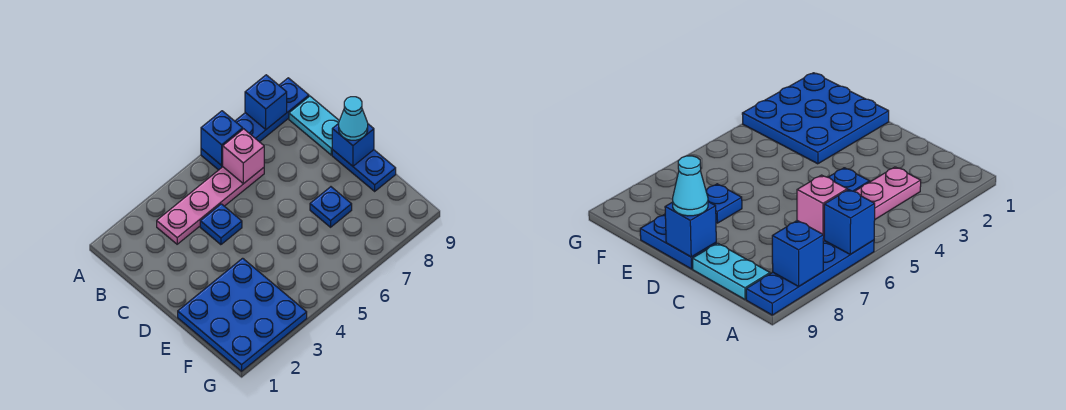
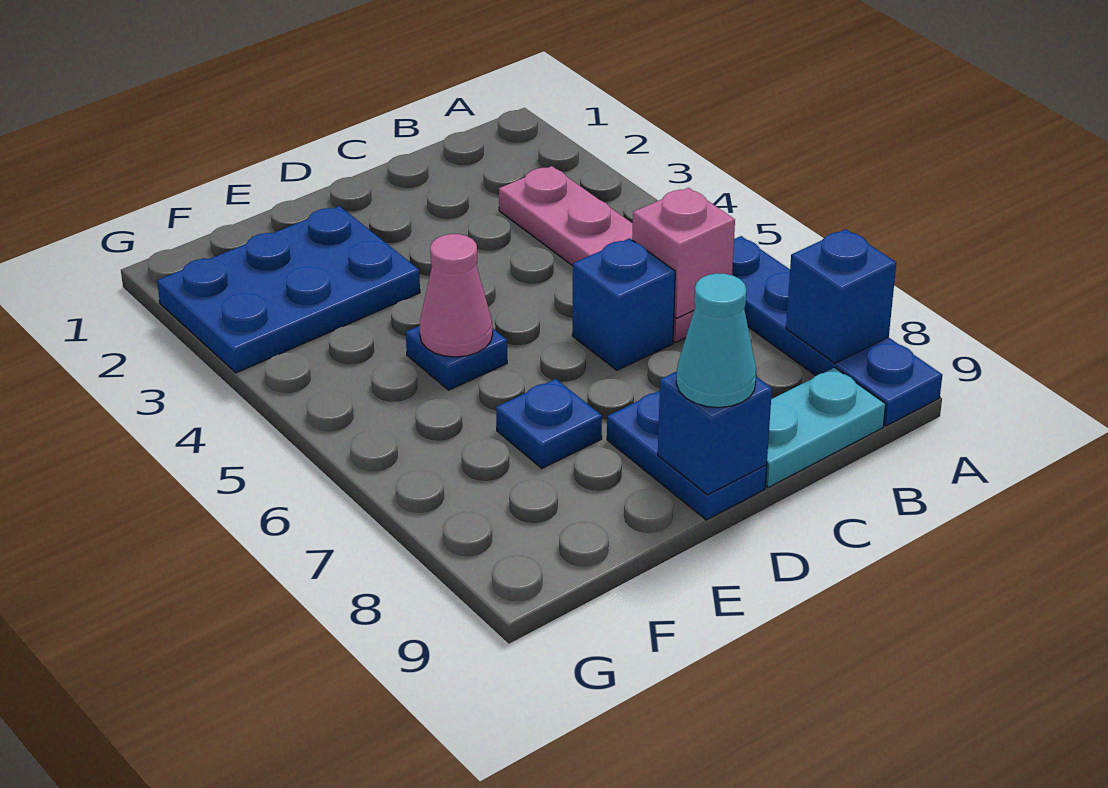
blue 1x1 brick [201,111,243,165] -> blue 1x1 brick moved to [572,238,675,370]
blue 1x1 plate [200,204,242,245] -> blue 1x1 plate moved to [406,326,507,390]
blue 1x2 plate [332,150,396,191] -> blue 1x2 plate turned to [607,391,767,520]
blue 3x3 plate [178,258,307,371] -> blue 2x3 plate [157,206,420,373]
none -> pink 1x1 cone [419,234,493,357]

